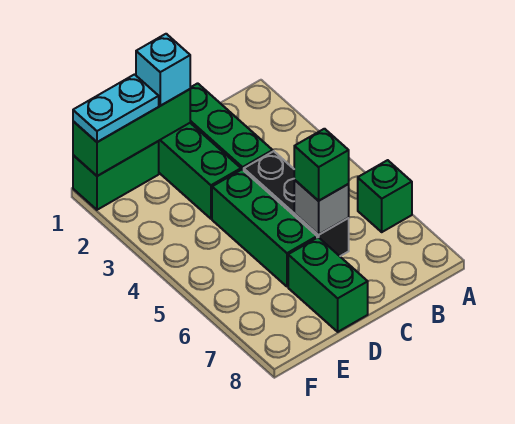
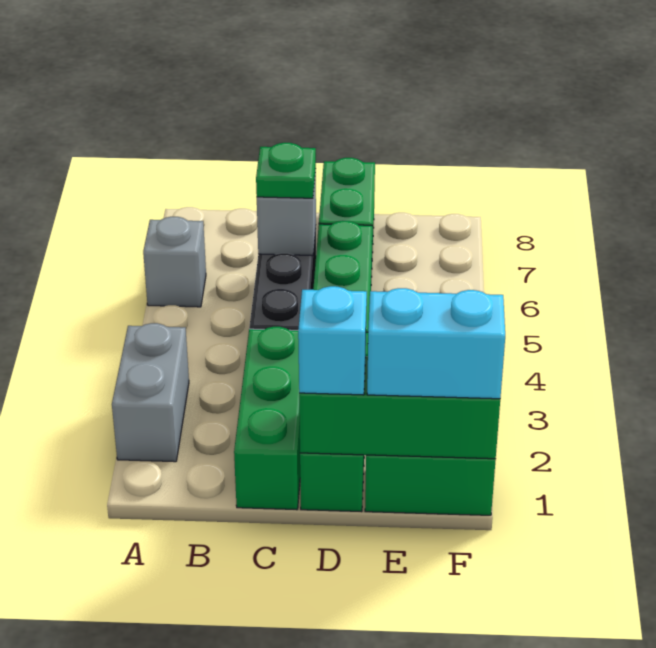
none -> grey 1x2 brick [112,323,189,462]
green 1x1 brick [358,160,412,232] -> grey 1x1 brick [143,217,206,307]
green 1x1 brick [294,129,349,201] -> green 1x1 plate [256,143,316,198]
cyan 1x2 plate [73,75,159,142] -> cyan 1x2 brick [367,288,505,399]

